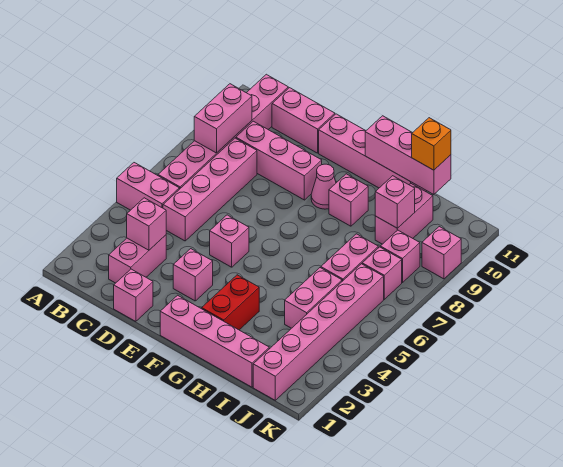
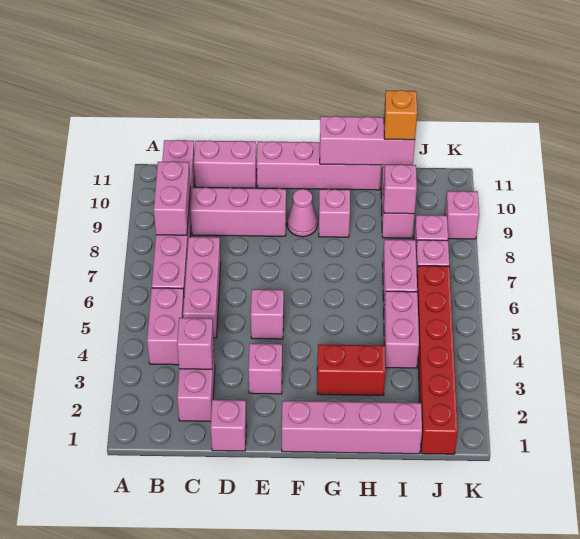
pink 1x2 brick [117,163,179,210] -> pink 1x2 brick turned to [147,288,184,365]
pink 1x4 brick [163,138,257,241] -> pink 1x3 brick [183,237,221,338]
red 1x2 brick [202,275,259,330] -> red 1x2 brick turned to [317,344,385,395]
pink 1x6 brick [253,264,384,400] -> red 1x6 brick [417,266,458,454]

